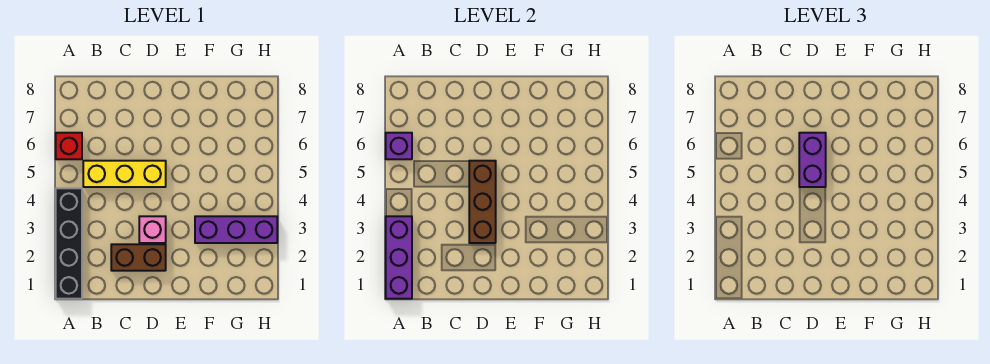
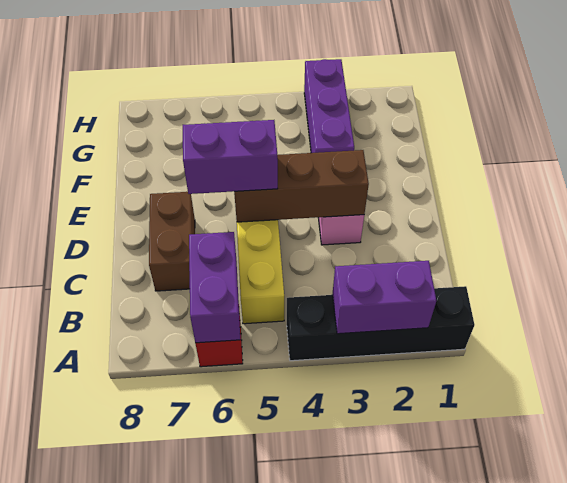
purple 1x3 brick [386,216,412,299] -> purple 1x2 brick [332,261,437,334]
purple 1x1 brick [386,133,412,159] -> purple 1x2 brick [189,232,240,343]
brown 1x2 brick [111,244,166,271] -> brown 1x2 brick moved to [149,192,195,291]

